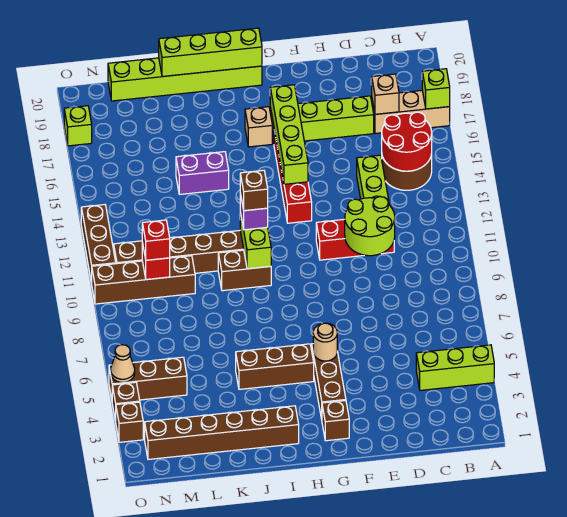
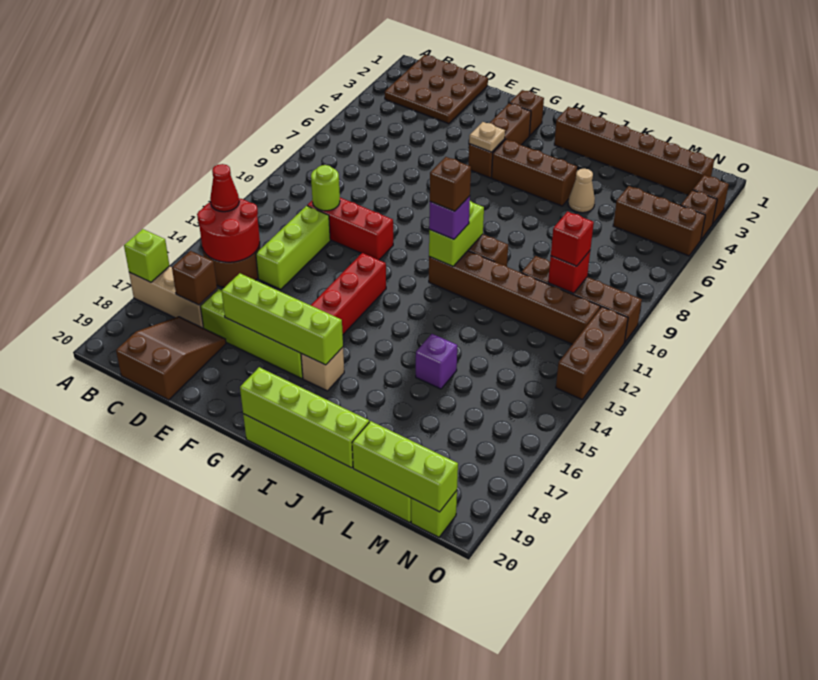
lime 1x3 brick [416,345,494,390] -> lime 1x3 brick moved to [352,421,458,512]
none -> brown 3x3 plate [385,55,488,124]
none -> red 1x1 cone [210,164,239,212]
tan 1x1 brick [372,74,399,114] -> brown 1x1 brick [172,251,217,305]
none -> brown 2x3 slope [116,317,226,400]
lime 2x2 round brick [345,197,395,256] -> lime 1x1 round brick [311,165,340,211]
tan 1x1 round brick [313,323,337,361] -> tan 1x1 plate [469,122,505,152]
lime 1x4 brick [270,85,308,184] -> lime 1x4 brick turned to [221,273,343,365]
purple 1x2 brick [176,152,229,194] -> purple 1x1 brick [416,334,457,389]
tan 1x1 cone [111,345,135,382] -> tan 1x1 cone moved to [568,169,595,213]
lime 1x1 brick [64,106,92,146] -> lime 1x1 brick moved to [411,491,457,537]

